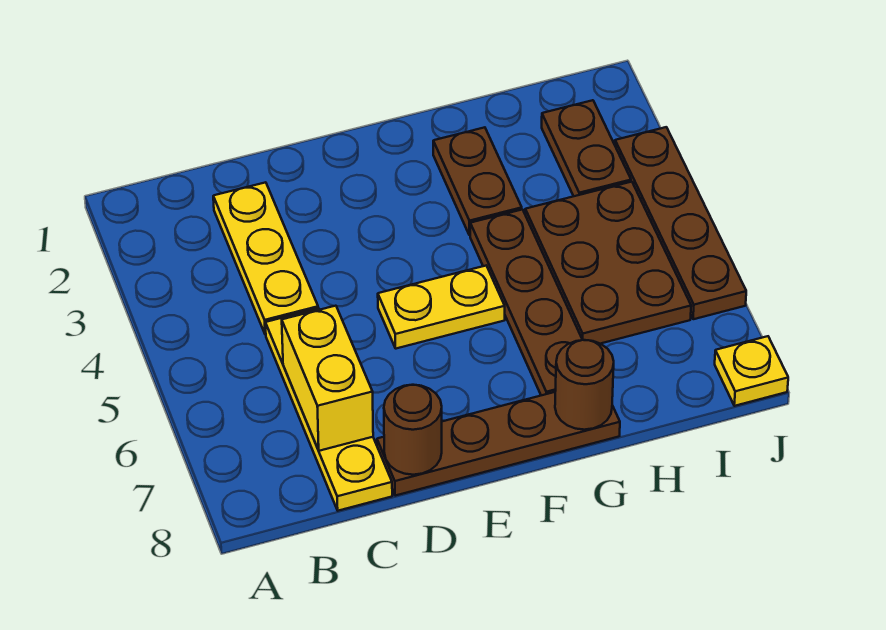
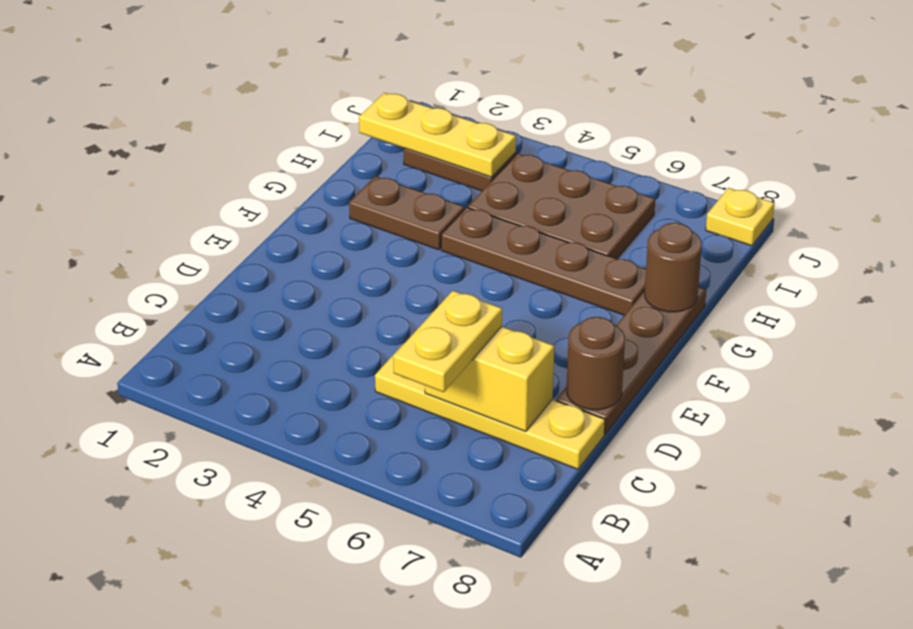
yellow 1x3 plate [213,182,318,335] -> yellow 1x3 plate moved to [359,93,516,177]
yellow 1x2 plate [378,266,505,349] -> yellow 1x2 plate moved to [393,291,502,392]
brown 1x4 plate [615,127,746,319] -> none

